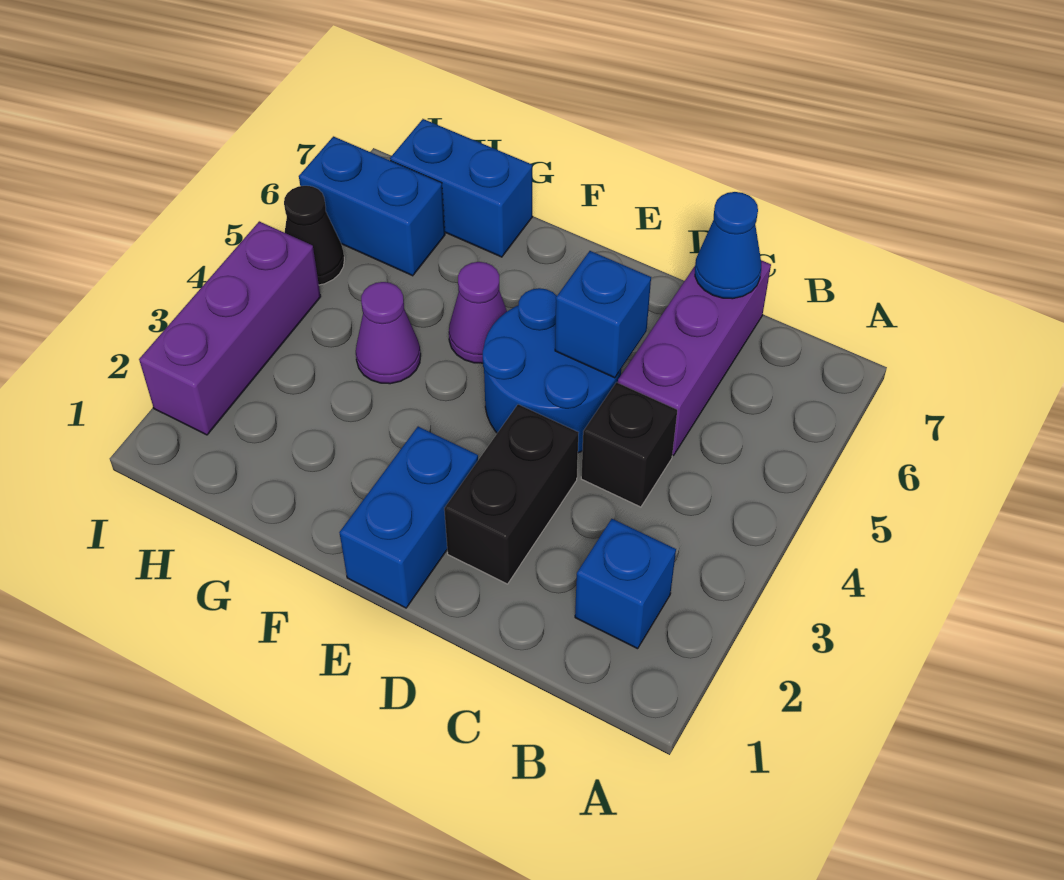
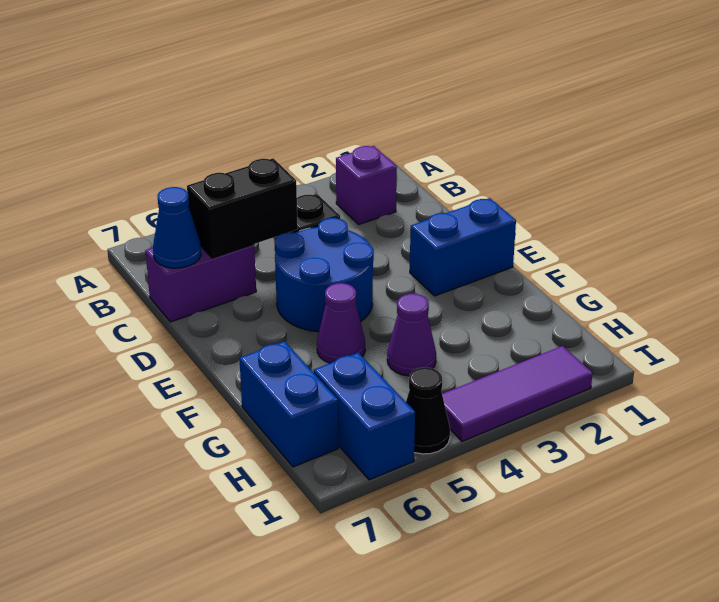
blue 1x1 brick [575,519,676,649] -> purple 1x1 brick [336,146,397,224]
purple 1x3 brick [618,260,771,455] -> purple 1x2 brick [146,244,256,322]
black 1x2 brick [444,404,579,584] -> black 1x2 brick moved to [187,158,298,258]
blue 1x1 brick [555,251,651,378] -> none
purple 1x3 brick [139,221,321,435] -> purple 1x3 tile [442,346,593,441]

